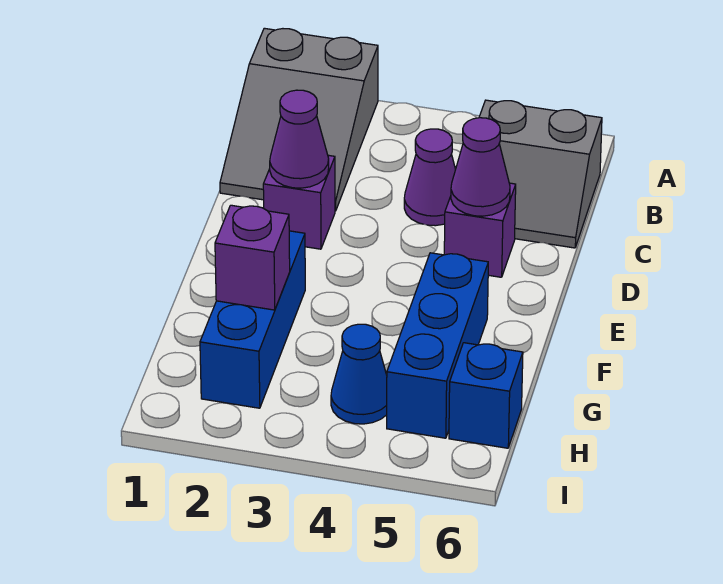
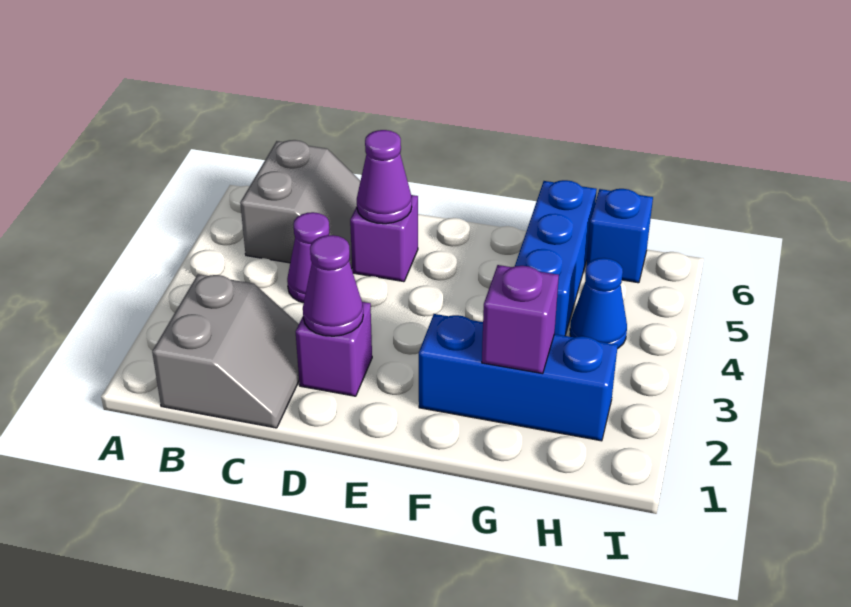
grey 2x3 slope [220,28,378,211] -> grey 2x2 slope [152,274,299,428]
blue 1x3 brick [387,253,488,438] -> blue 1x3 brick turned to [515,180,597,336]

